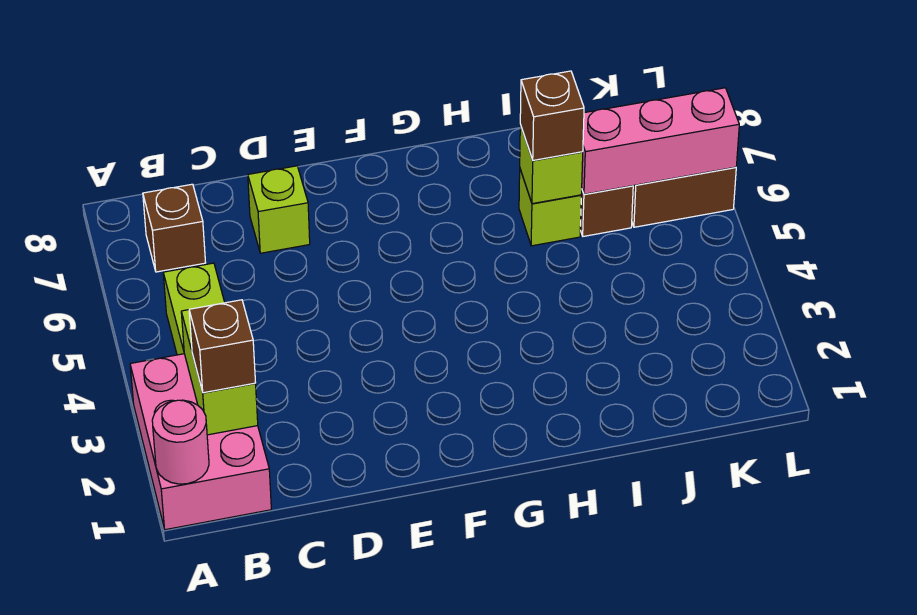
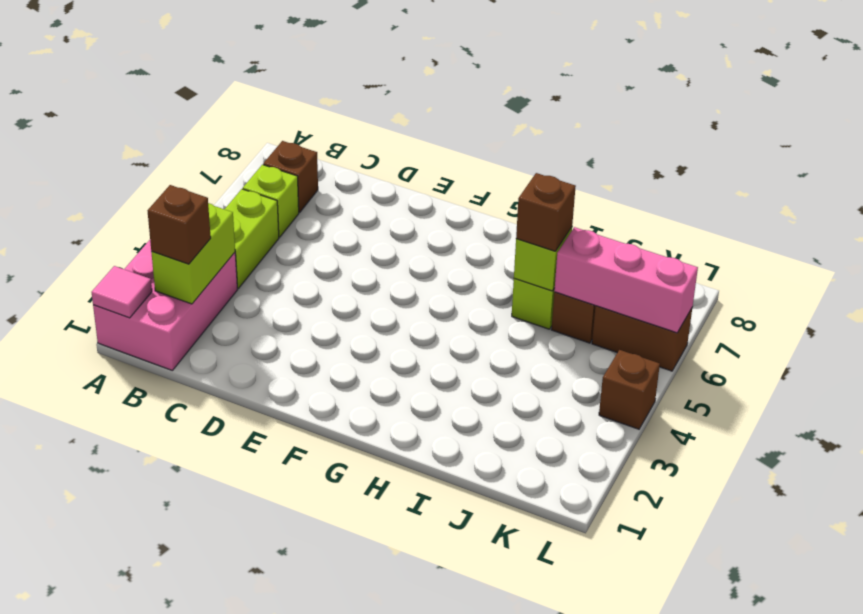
pink 1x1 round brick [152,400,209,484] -> pink 1x1 tile [92,266,152,318]
lime 1x1 brick [248,166,310,253] -> lime 1x1 brick moved to [243,165,299,237]
none -> brown 1x1 brick [599,350,660,429]

